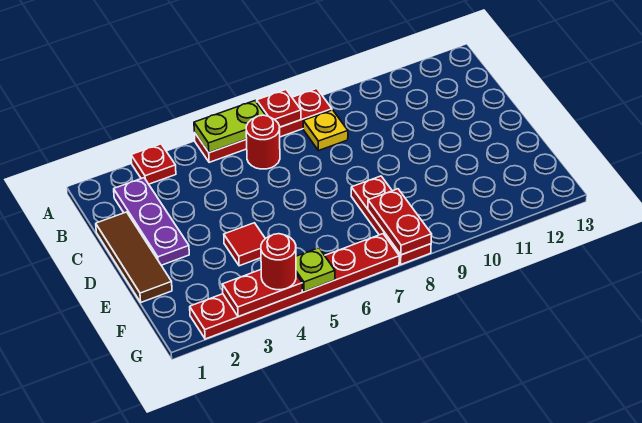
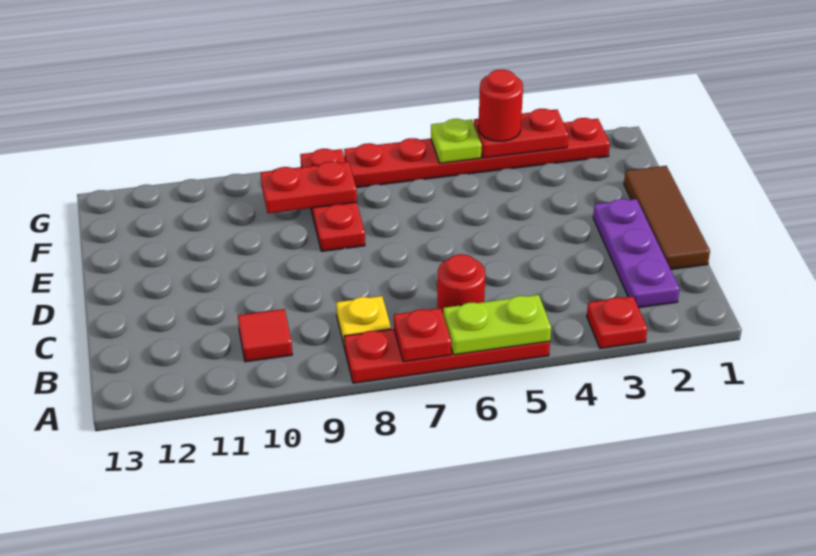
red 1x1 tile [224,223,265,266] -> red 1x1 tile moved to [238,309,292,362]
red 1x2 plate [368,189,432,255] -> red 1x2 plate turned to [261,161,357,213]

